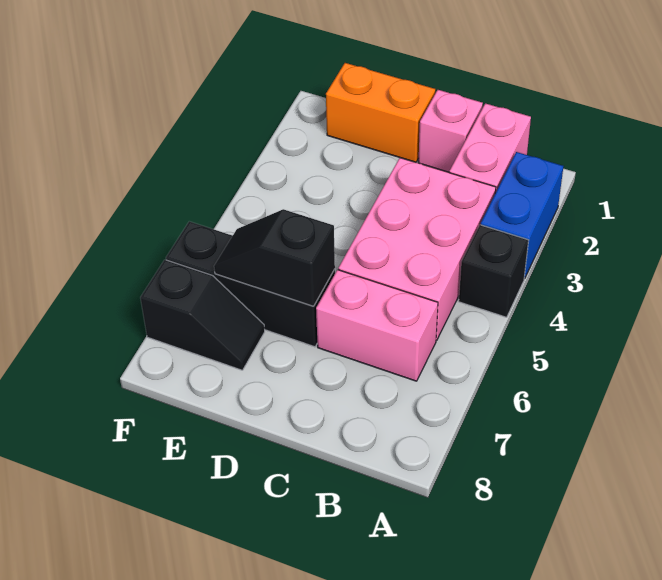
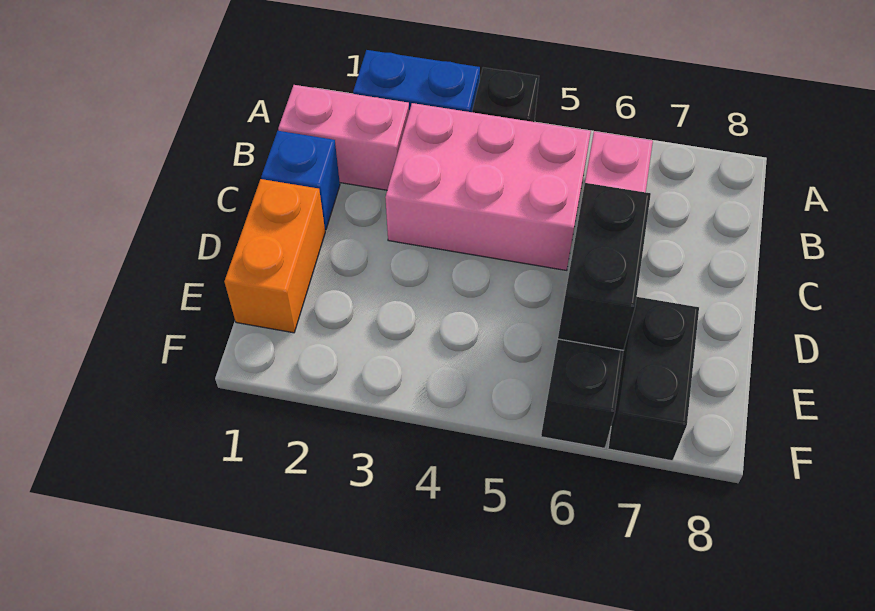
pink 1x1 brick [418,90,483,172] -> blue 1x1 brick [261,131,340,230]
black 1x2 slope [214,209,335,306] -> black 1x2 brick [558,183,651,350]
black 1x2 slope [140,260,265,370] -> black 1x2 brick [608,297,699,461]

